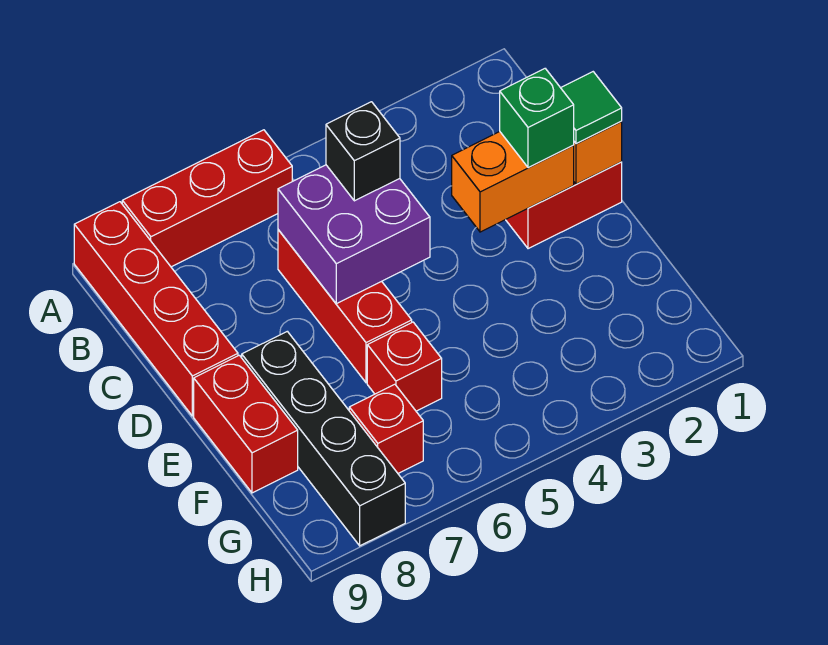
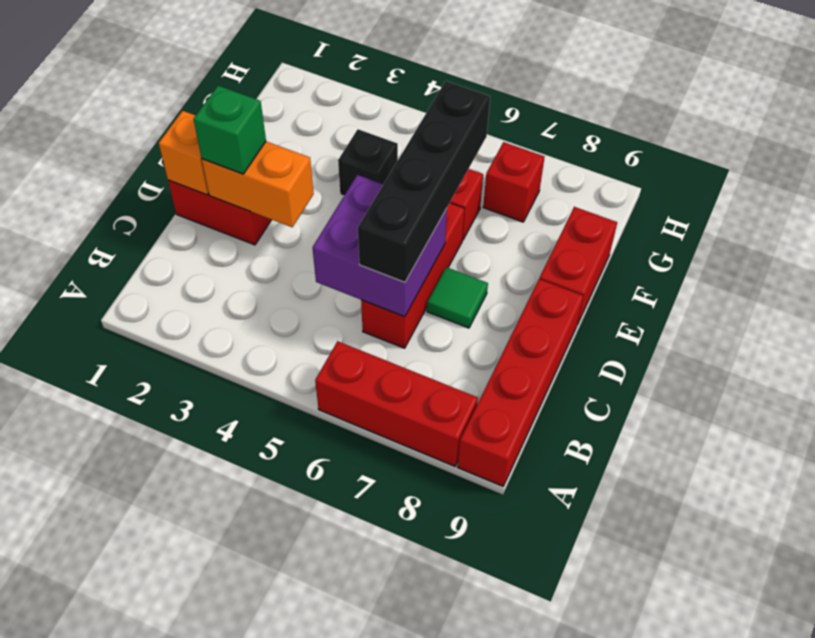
black 1x1 brick [326,102,400,201] -> black 1x1 brick moved to [338,129,398,196]
green 1x1 tile [561,72,622,144] -> green 1x1 tile moved to [427,267,488,328]
black 1x4 brick [242,331,405,546] -> black 1x4 brick moved to [358,81,490,282]

